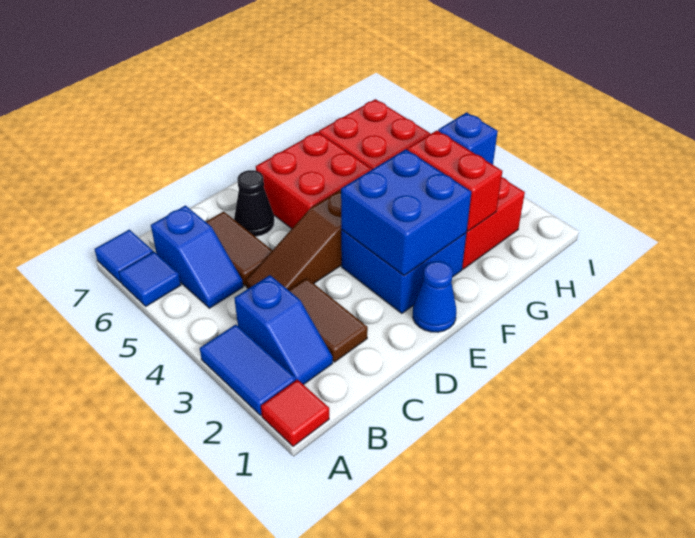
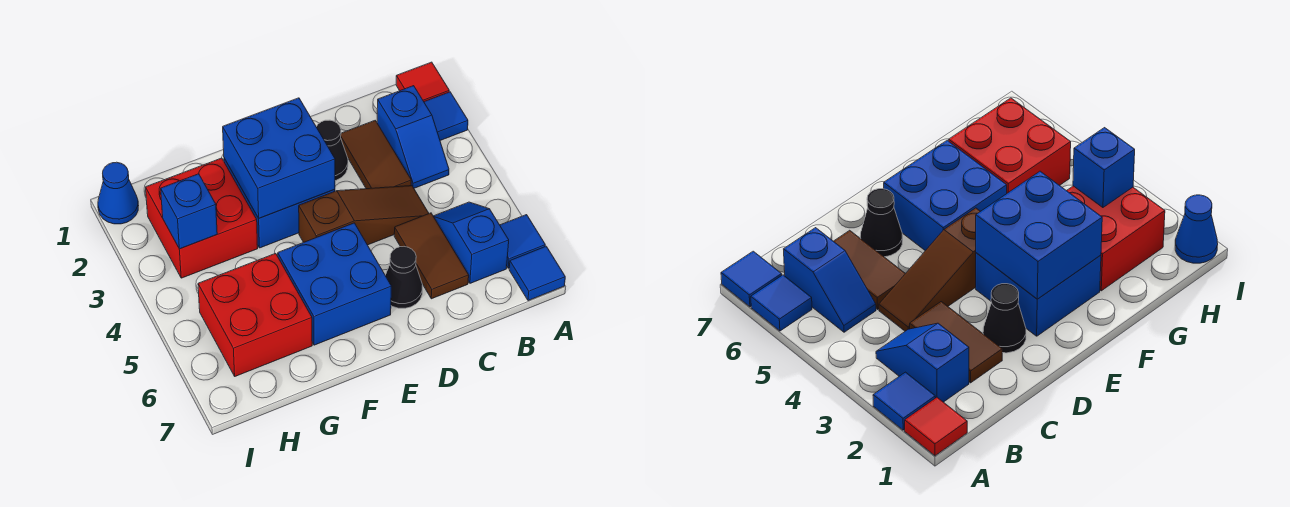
blue 1x2 tile [200,324,296,415] -> blue 1x1 tile [424,92,468,140]
blue 1x2 slope [234,275,333,385] -> blue 1x2 slope turned to [377,86,449,188]
none -> black 1x1 cone [317,120,348,181]
blue 1x1 cone [413,261,457,332] -> blue 1x1 cone moved to [98,162,139,224]
red 2x2 brick [256,132,372,229] -> blue 2x2 brick [278,223,392,345]
red 1x2 brick [407,131,502,231] -> none

